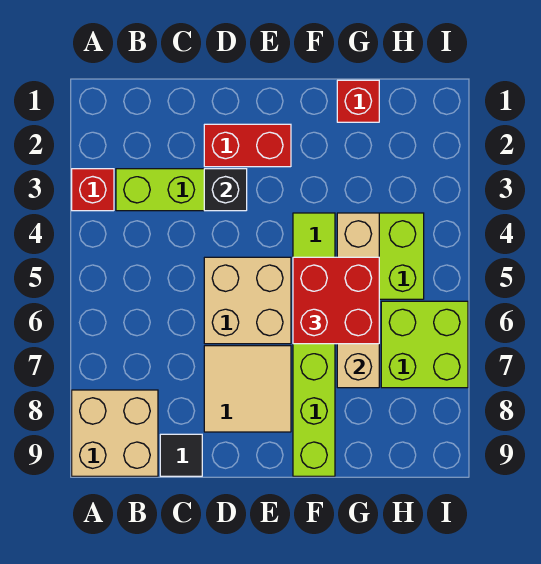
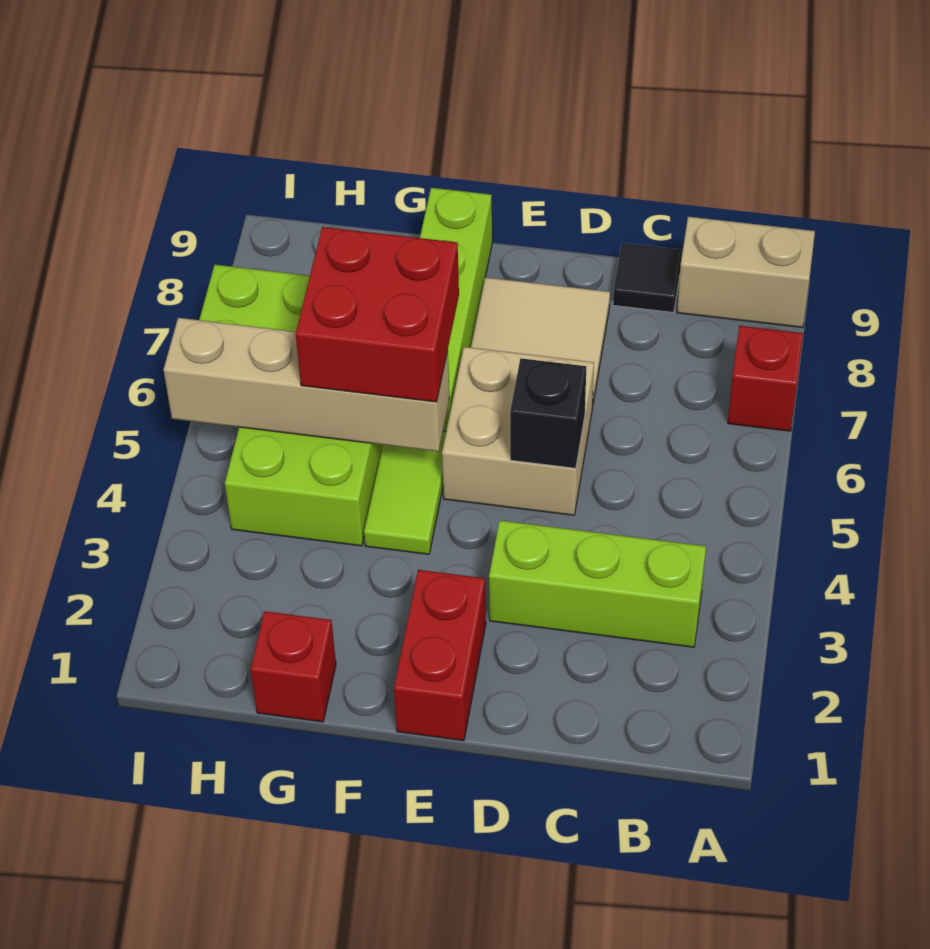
red 1x1 brick [72,169,114,211] -> red 1x1 brick moved to [728,326,803,431]
tan 2x2 brick [72,390,158,476] -> tan 1x2 brick [677,217,815,328]
red 1x2 brick [204,124,291,167] -> red 1x2 brick turned to [394,570,486,741]
black 1x1 brick [204,169,247,211] -> black 1x1 brick moved to [510,358,586,468]
tan 1x4 brick [337,213,379,388] -> tan 1x4 brick turned to [164,318,449,451]

